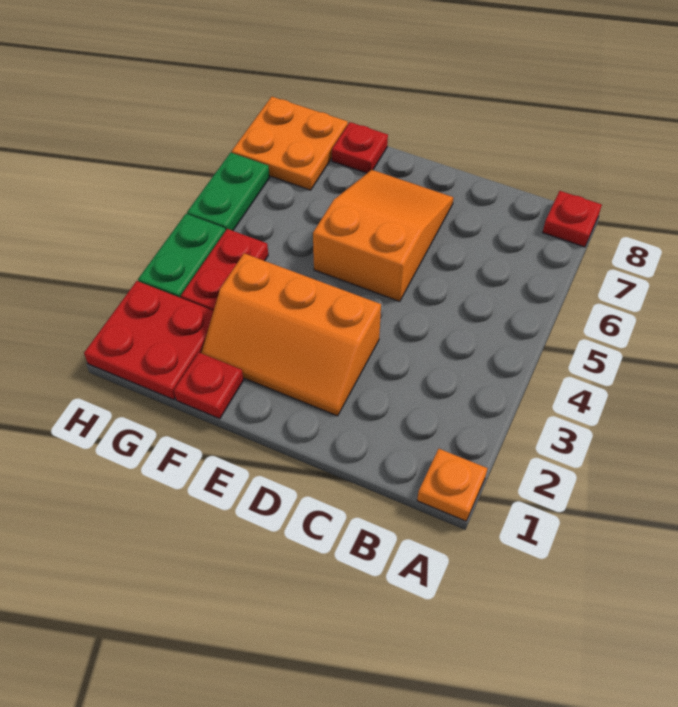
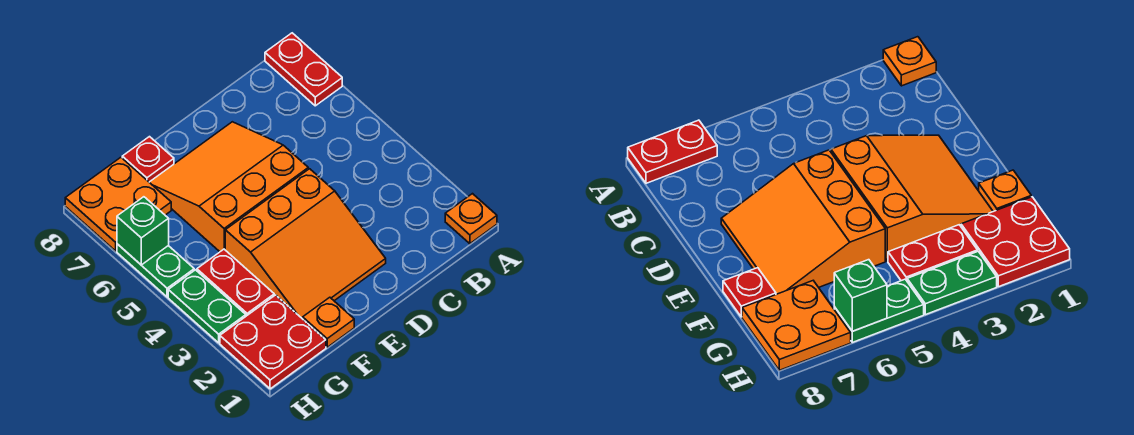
red 1x1 plate [543,191,602,247] -> red 1x2 plate [265,33,342,106]
orange 2x3 slope [201,253,381,416] -> orange 3x3 slope [225,169,386,319]
orange 2x3 slope [313,170,453,302] -> orange 3x3 slope [149,122,308,252]
red 1x1 plate [174,352,243,419] -> orange 1x1 plate [303,297,354,347]
none -> green 1x1 brick [117,197,169,265]

